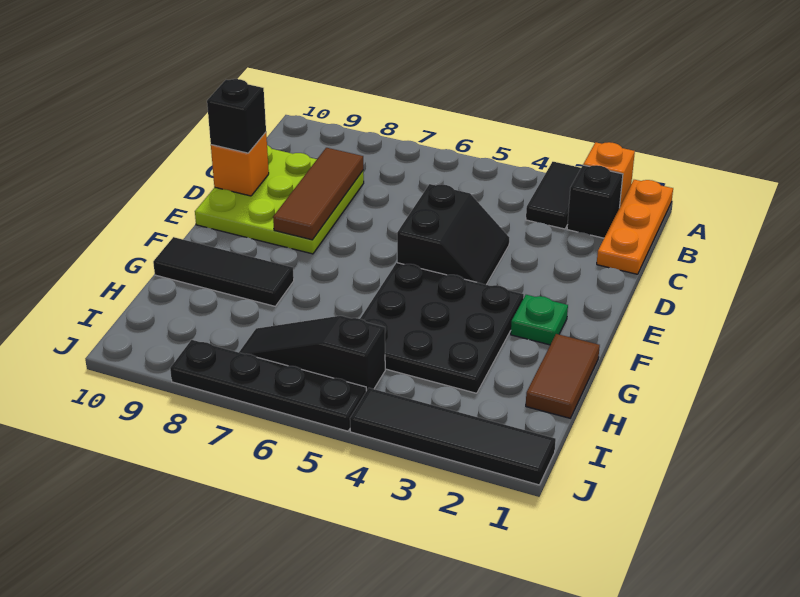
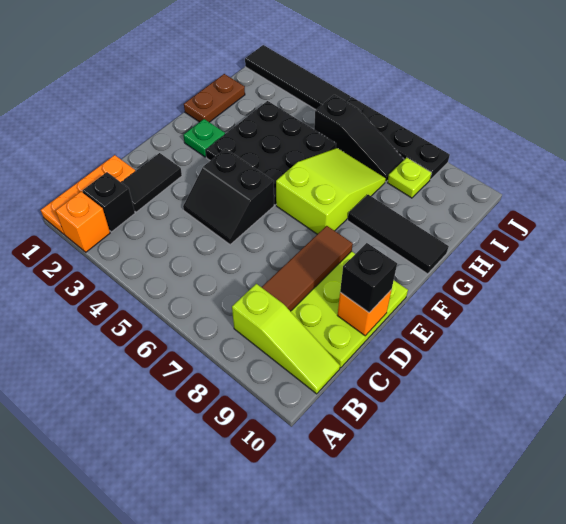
black 1x2 tile [526,162,581,229] -> black 1x2 tile moved to [121,153,182,212]
none -> lime 1x3 slope [232,284,340,394]
black 2x2 slope [397,184,509,285] -> black 2x2 slope turned to [183,149,274,245]
none -> lime 2x3 slope [276,148,386,234]
brown 1x2 tile [526,334,600,418] -> brown 1x2 plate [184,74,245,122]
none -> lime 1x1 plate [387,158,432,198]

